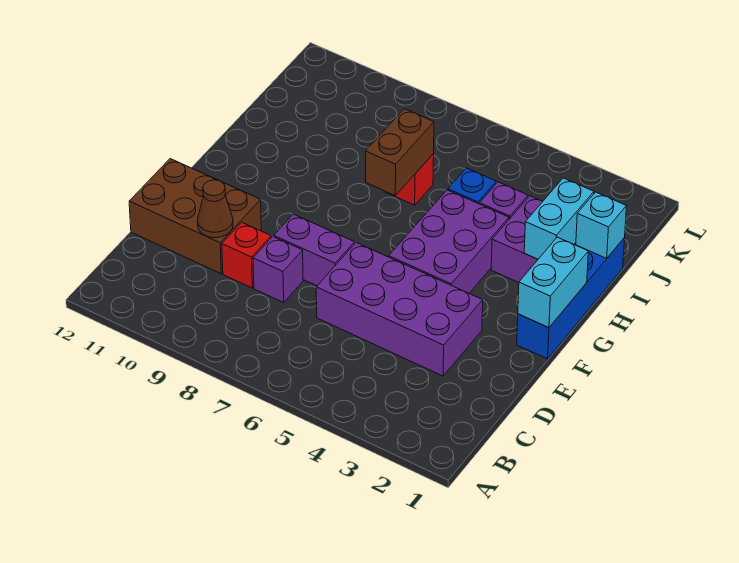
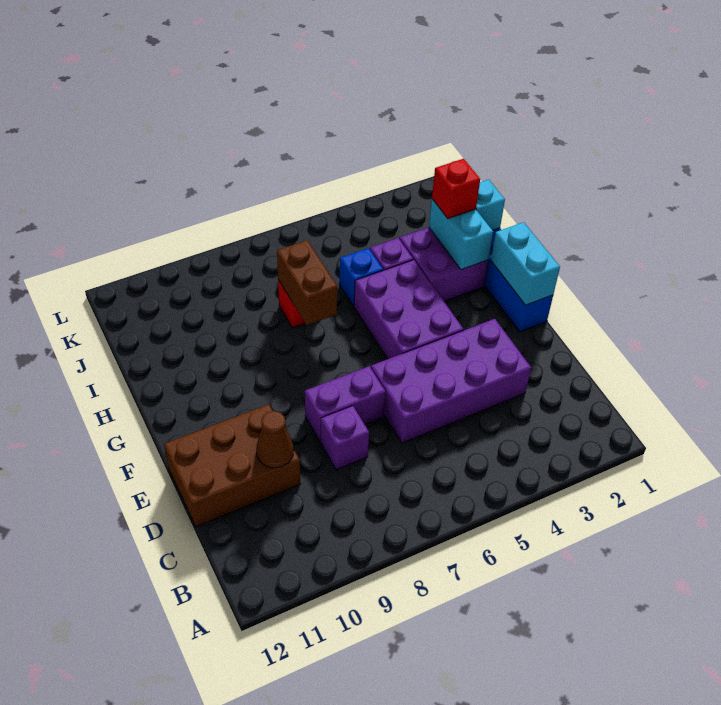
red 1x1 brick [222,222,271,288] -> red 1x1 brick moved to [432,159,480,219]

